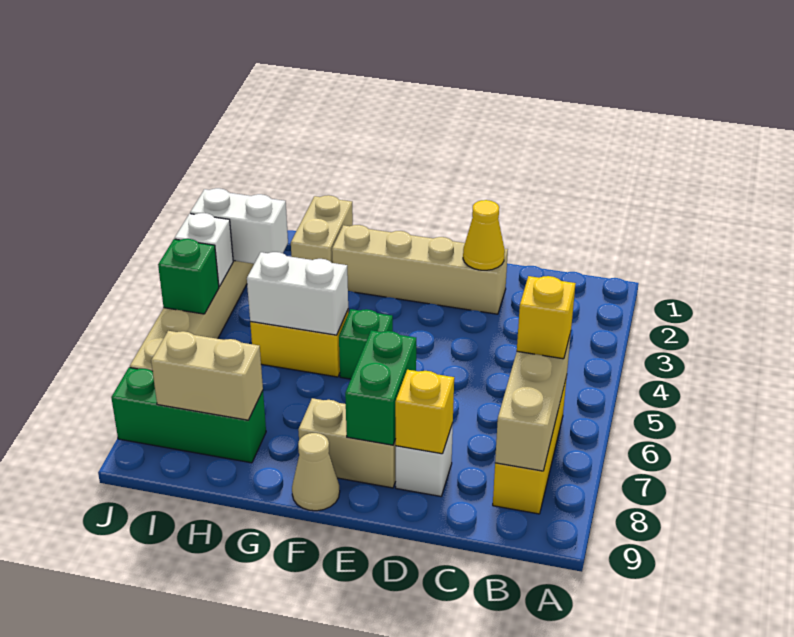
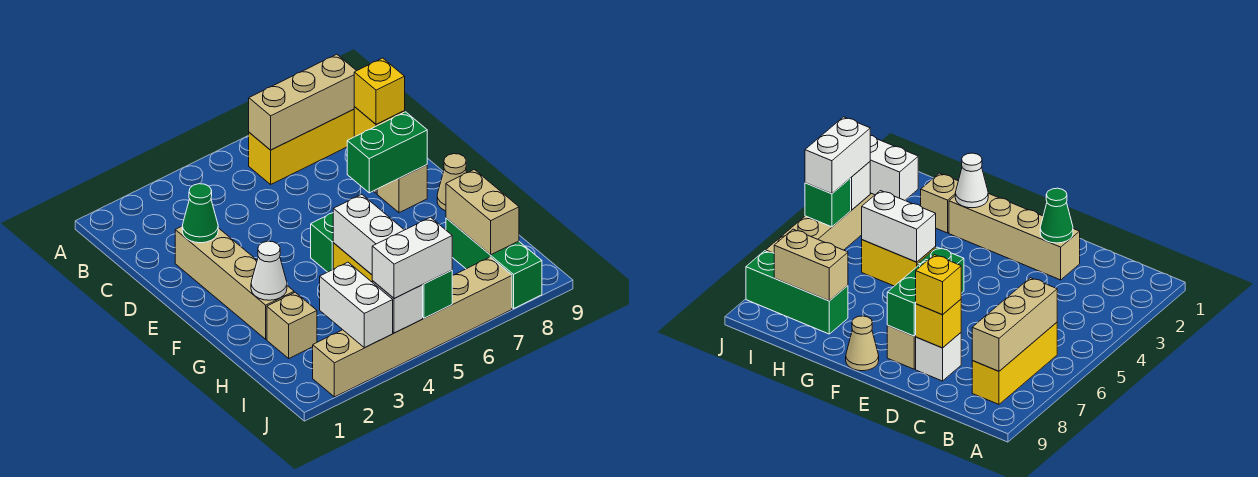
yellow 1x1 brick [517,276,576,359] -> yellow 1x1 brick moved to [354,58,405,124]
yellow 1x1 cone [463,200,505,270] -> green 1x1 cone [182,184,218,243]
tan 1x2 brick [298,398,396,488] -> tan 1x1 brick [377,165,427,213]
none -> white 1x1 cone [251,241,287,300]
tan 1x2 brick [291,195,353,263] -> tan 1x1 brick [267,292,317,358]
none -> white 1x2 brick [372,217,452,299]

